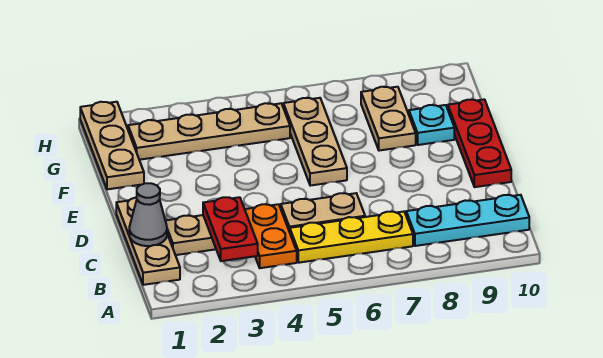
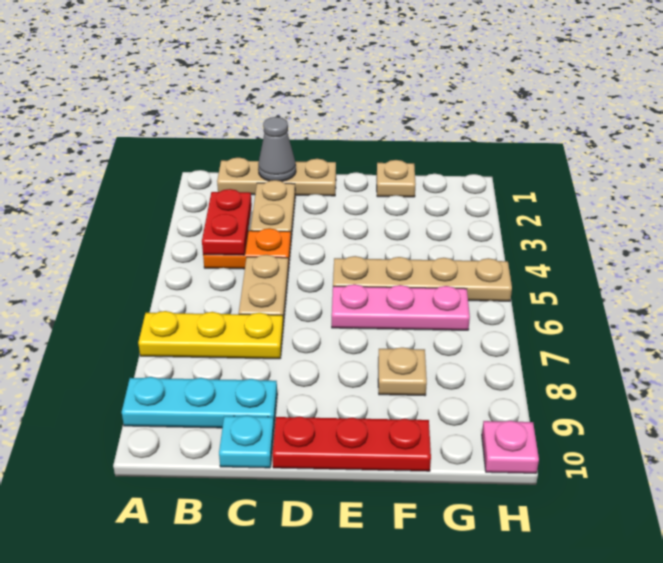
red 1x2 plate [203,197,258,261] -> red 1x2 plate turned to [202,189,252,255]
yellow 1x3 plate [290,212,413,263] -> yellow 1x3 plate turned to [138,311,283,359]
cyan 1x3 plate [406,195,529,246] -> cyan 1x3 plate turned to [122,377,277,428]
tan 1x3 plate [283,98,347,186] -> pink 1x3 plate [332,284,470,330]
tan 1x3 plate [80,102,144,189] -> tan 1x1 plate [377,160,416,197]
tan 1x2 plate [361,87,416,151] -> tan 1x1 plate [378,347,427,396]
cyan 1x1 plate [409,105,454,145] -> cyan 1x1 plate moved to [219,415,274,468]
tan 1x4 plate [128,103,290,160] -> tan 1x4 plate turned to [333,256,512,301]
none -> pink 1x1 plate [482,421,539,473]

